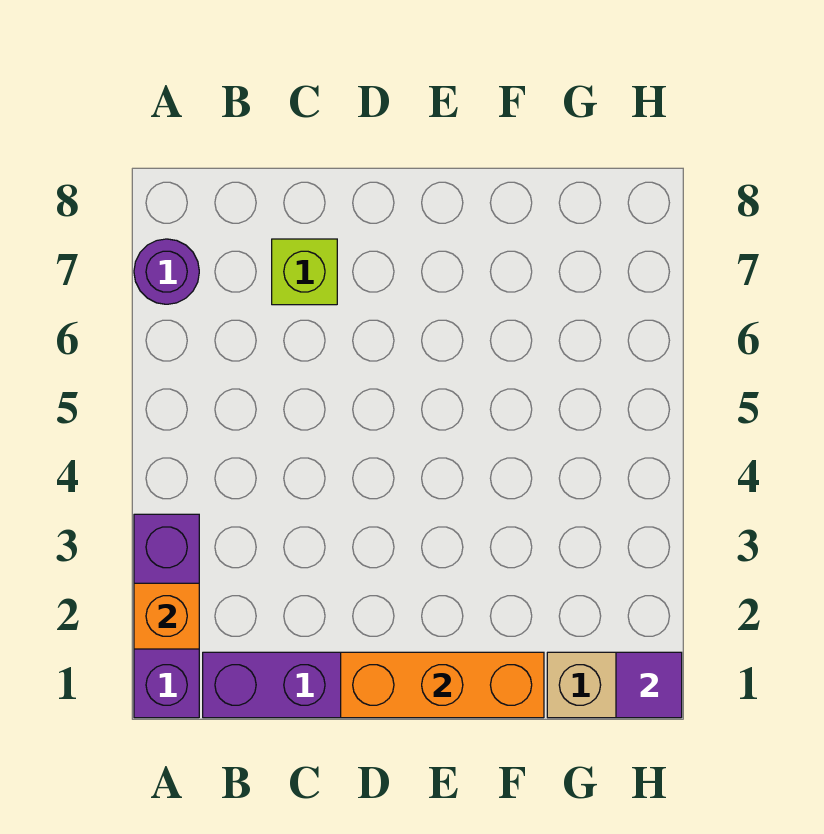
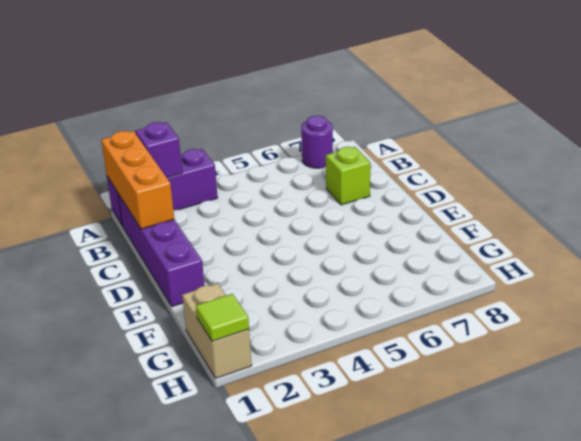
orange 1x1 brick [134,583,199,649] -> purple 1x1 brick [135,122,182,177]
orange 1x3 brick [341,652,544,718] -> orange 1x3 brick moved to [101,131,174,229]
purple 1x1 tile [616,652,682,718] -> lime 1x1 tile [196,294,249,341]

